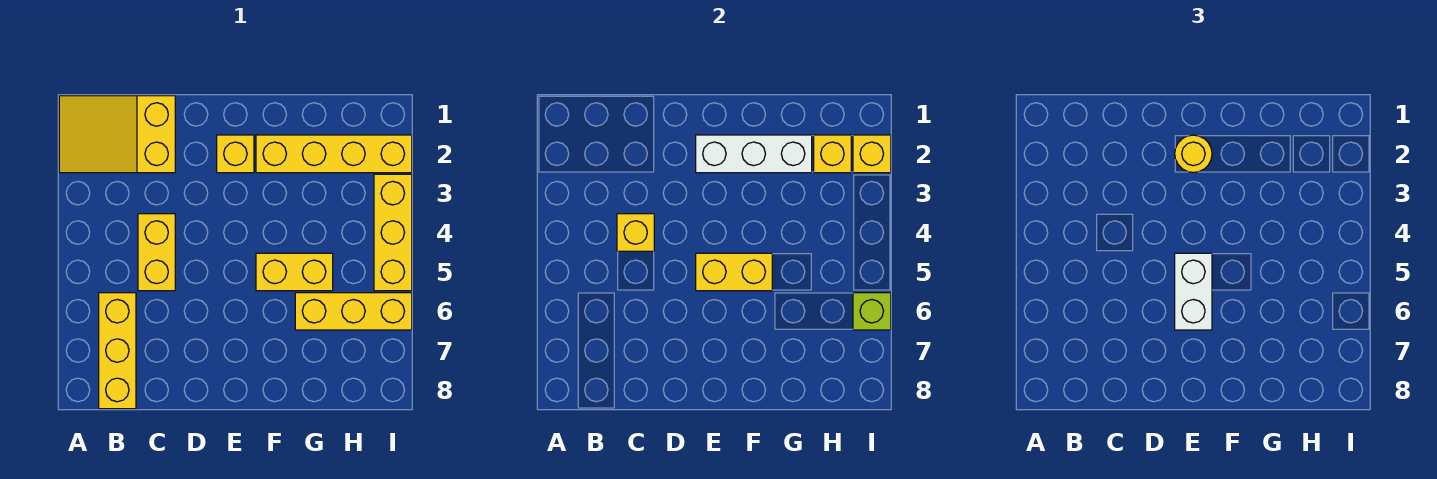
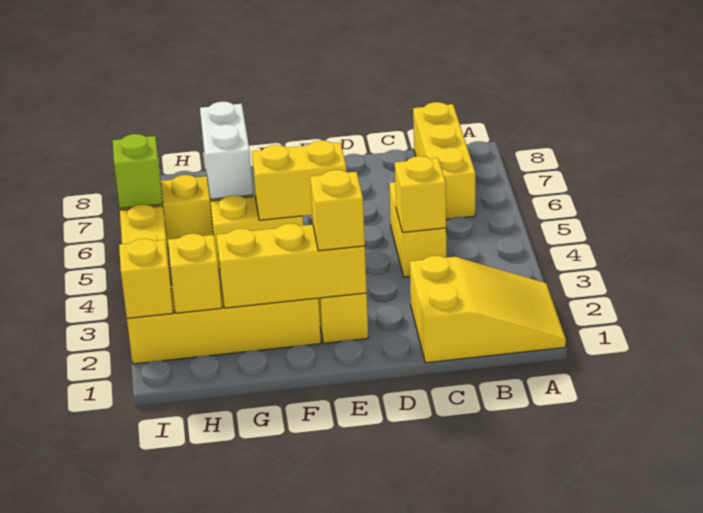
white 1x3 brick [696,135,812,173] -> yellow 1x3 brick [216,224,367,308]
yellow 1x1 round brick [1175,135,1212,173] -> yellow 1x1 brick [310,170,365,251]
white 1x2 brick [1175,253,1212,330] -> white 1x2 brick moved to [200,102,253,199]

